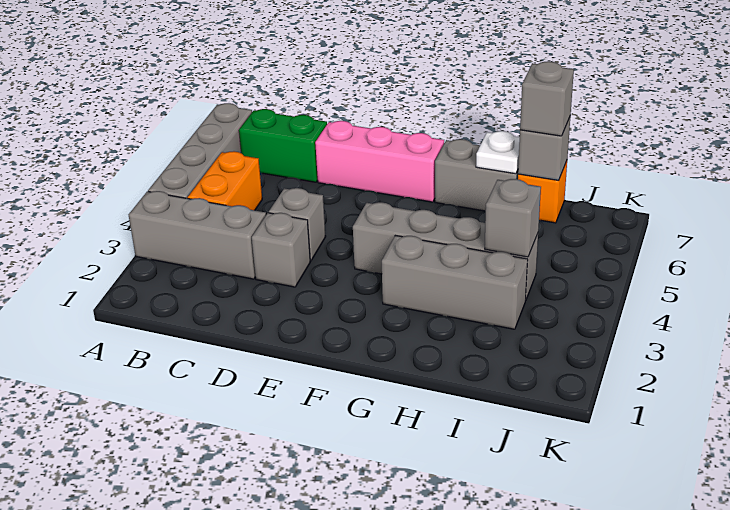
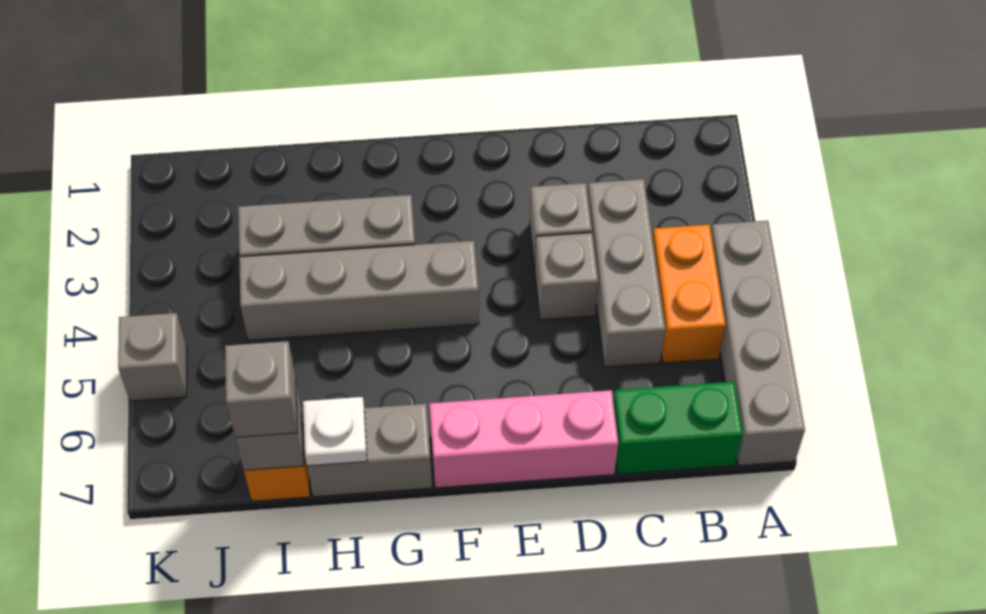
grey 1x3 brick [129,191,266,279] -> grey 1x3 brick turned to [588,179,665,367]
grey 1x1 brick [485,179,541,257] -> grey 1x1 brick moved to [118,313,187,401]

